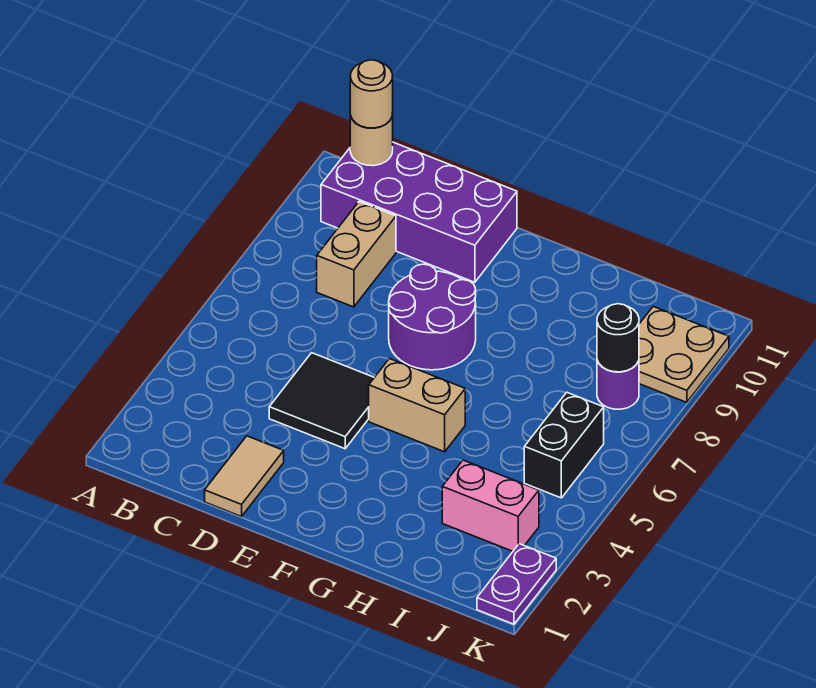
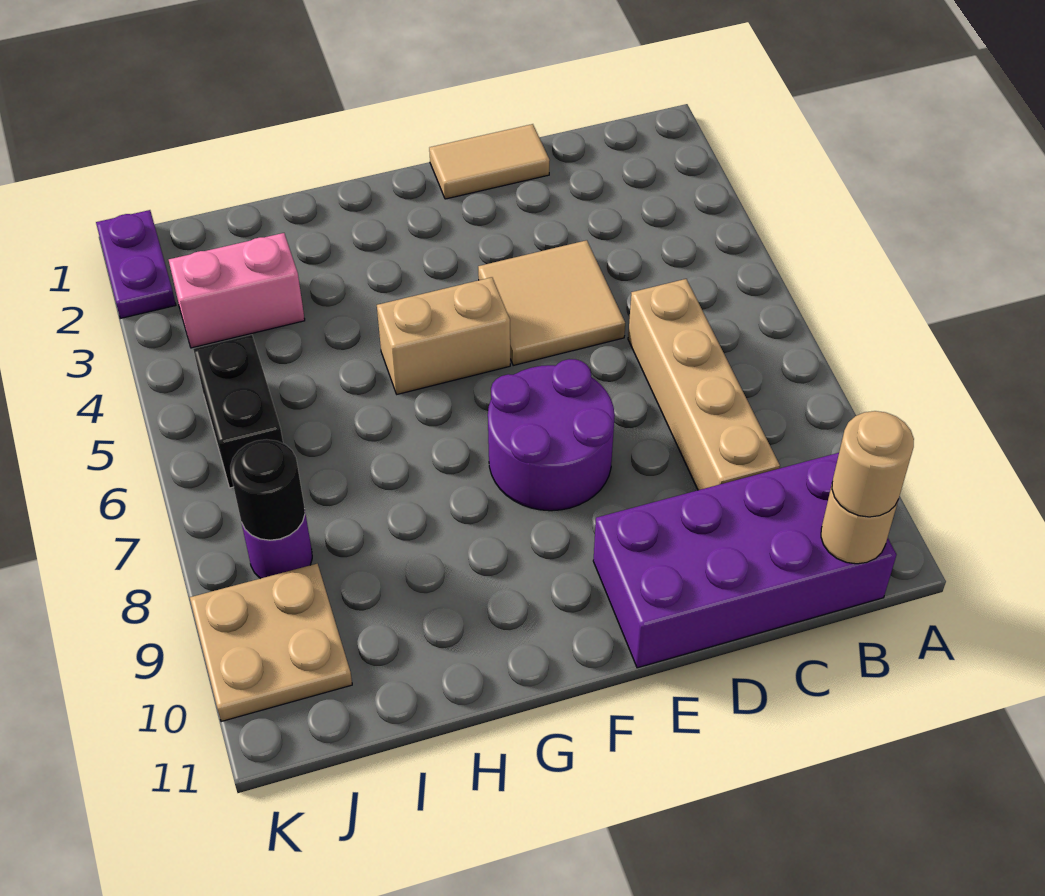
tan 1x2 brick [317,201,396,307] -> tan 1x4 brick [628,279,780,490]
tan 1x2 tile [205,436,284,517] -> tan 1x2 tile turned to [429,124,550,199]
black 2x2 tile [269,353,374,449] -> tan 2x2 tile [478,240,625,366]

